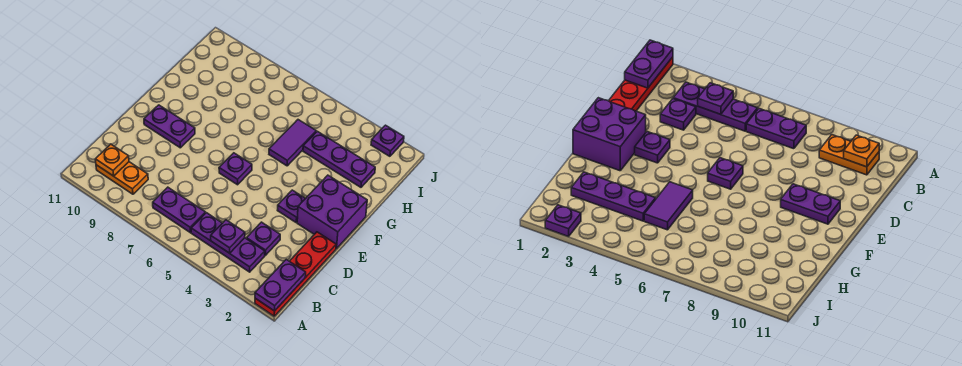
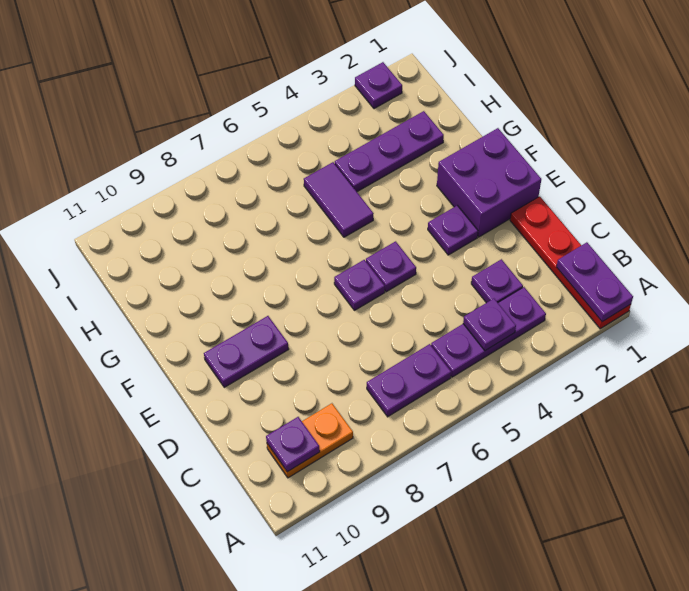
orange 1x1 plate [95,144,129,176] -> purple 1x1 plate [266,417,320,472]
none -> purple 1x1 plate [366,241,416,292]

